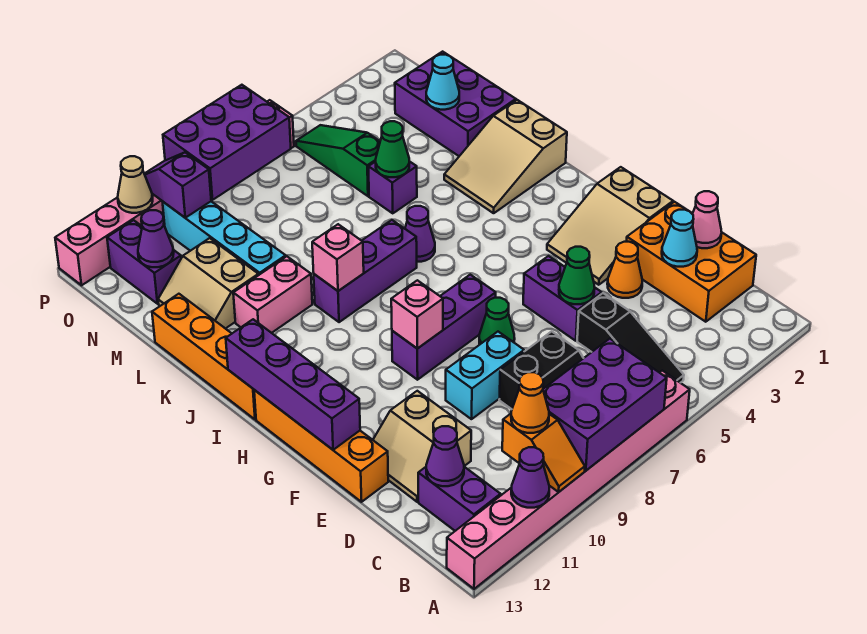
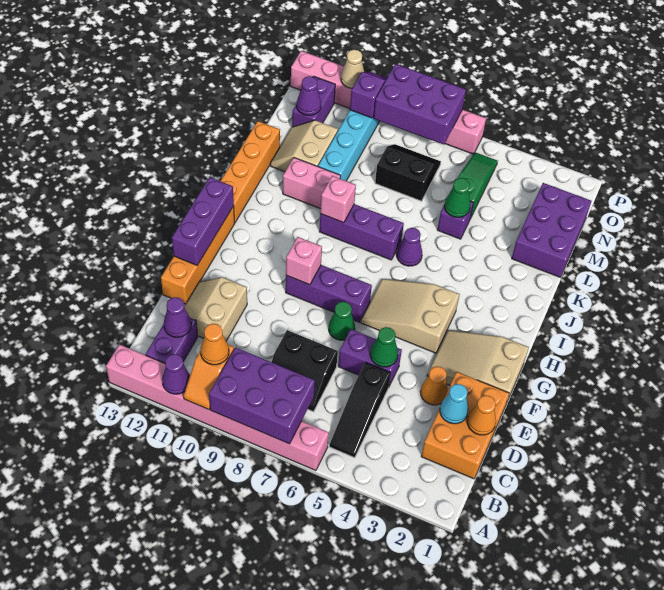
pink 1x1 cone [693,191,722,248] -> orange 1x1 cone [467,395,496,435]
purple 1x2 brick [523,256,602,341] -> purple 1x2 brick turned to [338,329,402,386]
cyan 1x2 brick [446,332,524,419] -> none
purple 1x4 brick [226,319,360,450] -> purple 1x3 brick [172,177,234,265]
tan 2x3 slope [444,100,567,213] -> tan 2x3 slope moved to [361,279,460,353]
cyan 1x1 cone [426,55,459,110] -> none
none -> black 2x2 slope [375,144,441,201]

